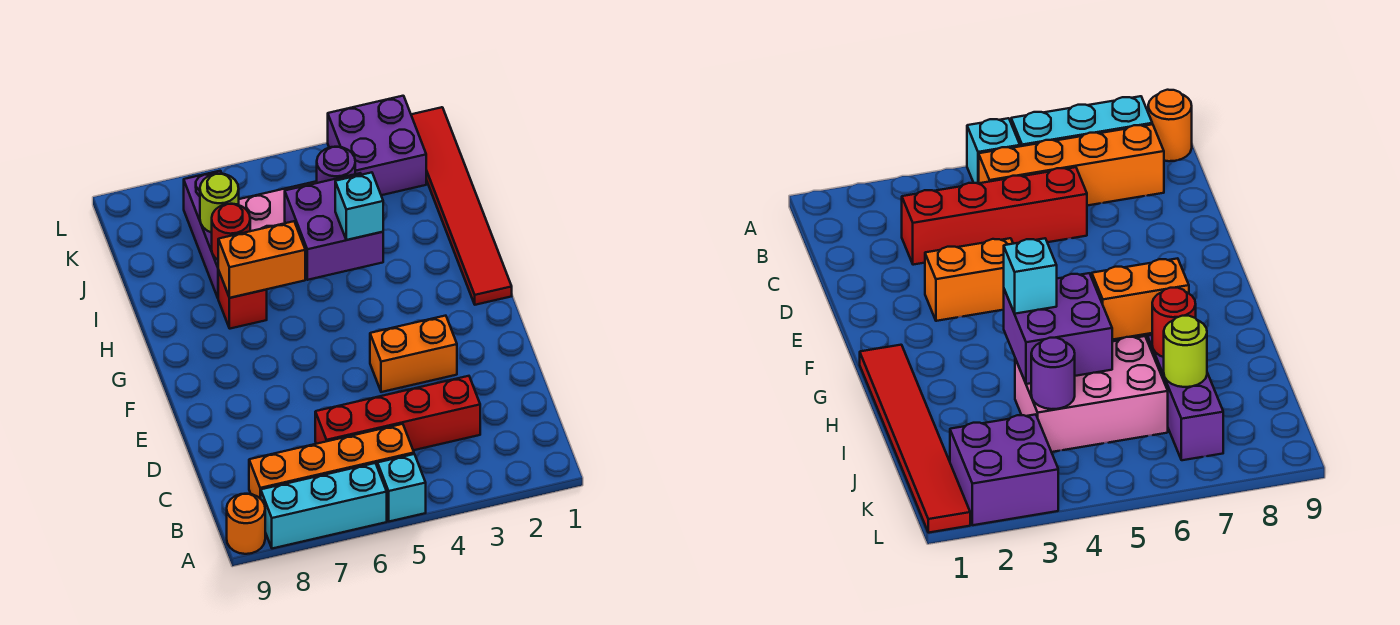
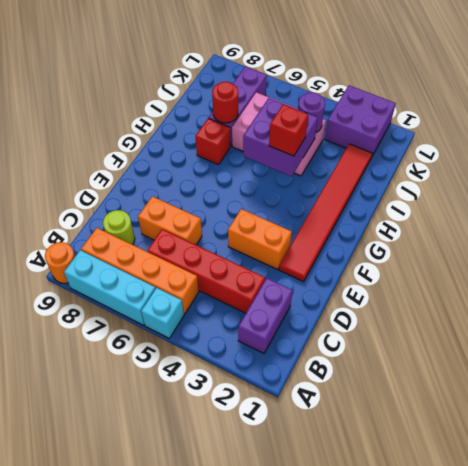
none -> purple 1x2 brick [238,278,293,353]
red 1x6 tile [411,107,512,305] -> red 1x6 tile moved to [279,144,372,281]
cyan 1x1 brick [335,172,383,240] -> red 1x1 brick [269,104,308,156]
orange 1x2 brick [218,221,305,298] -> orange 1x2 brick moved to [138,196,202,245]
lime 1x1 round brick [200,174,239,233] -> lime 1x1 round brick moved to [103,210,135,245]

